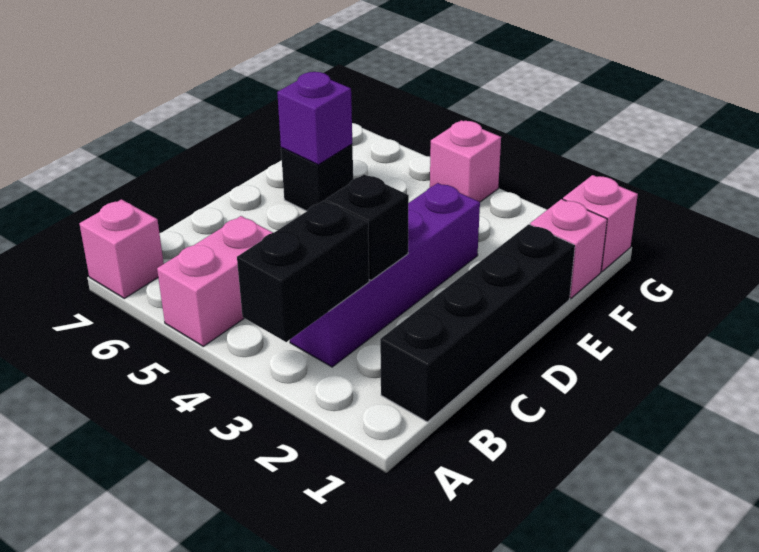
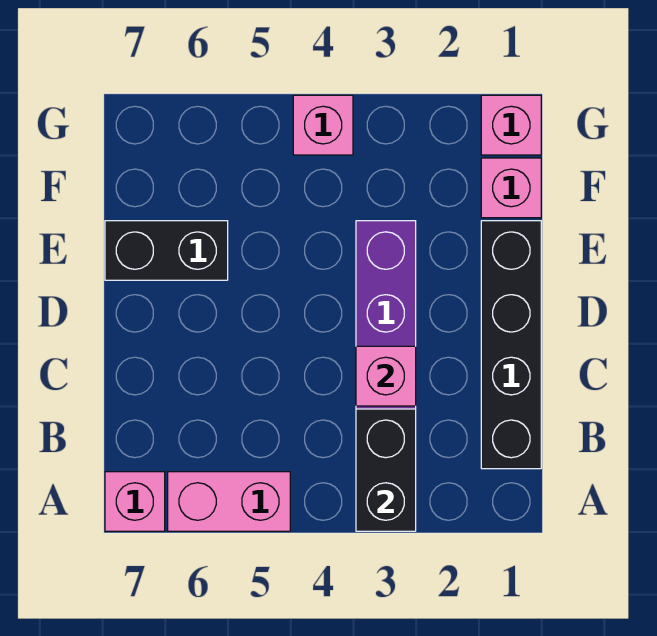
pink 1x2 brick [157,216,273,346] -> pink 1x2 brick turned to [168,472,290,531]
black 1x1 brick [325,174,409,280] -> pink 1x1 brick [356,346,416,406]
black 1x1 brick [281,144,353,211] -> black 1x2 brick [105,221,228,280]
purple 1x1 brick [277,72,352,165] -> none

